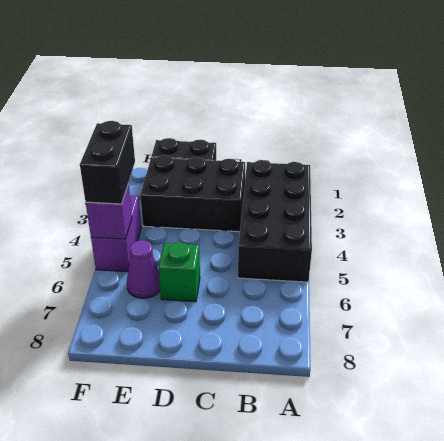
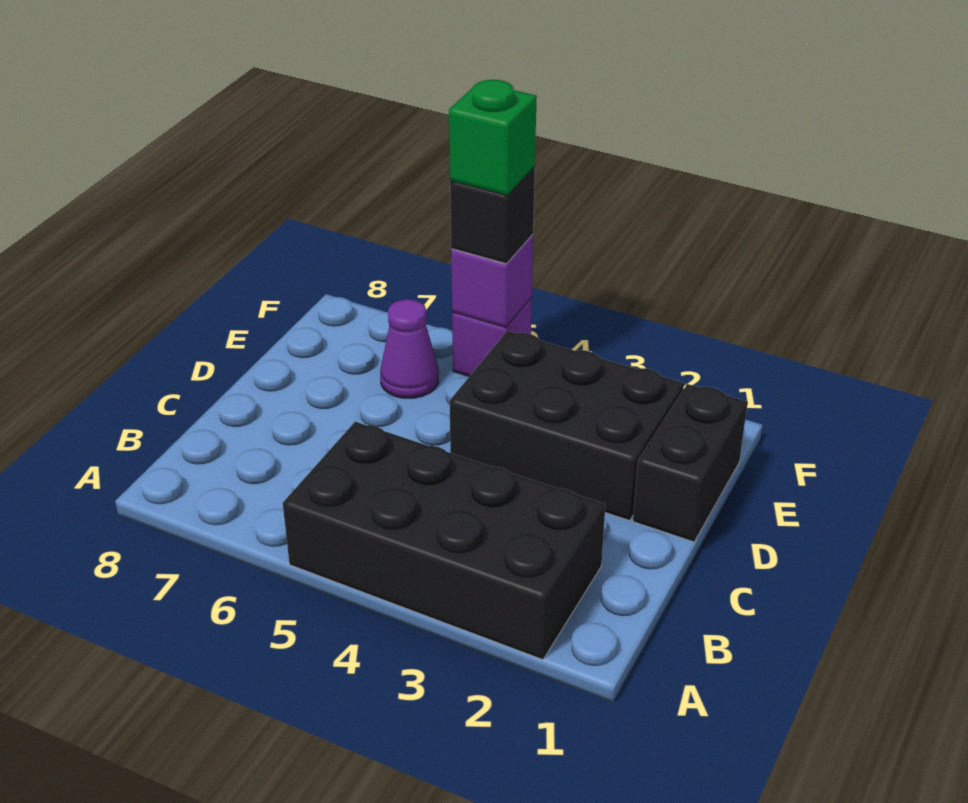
black 2x3 brick [140,156,245,232] -> black 2x3 brick turned to [450,331,684,520]
green 1x1 brick [159,242,200,302] -> green 1x1 brick moved to [449,80,537,196]
purple 1x2 brick [91,195,141,272] -> purple 1x1 brick [452,298,532,377]
black 1x2 brick [80,121,135,204] -> black 1x1 brick [450,167,535,264]

